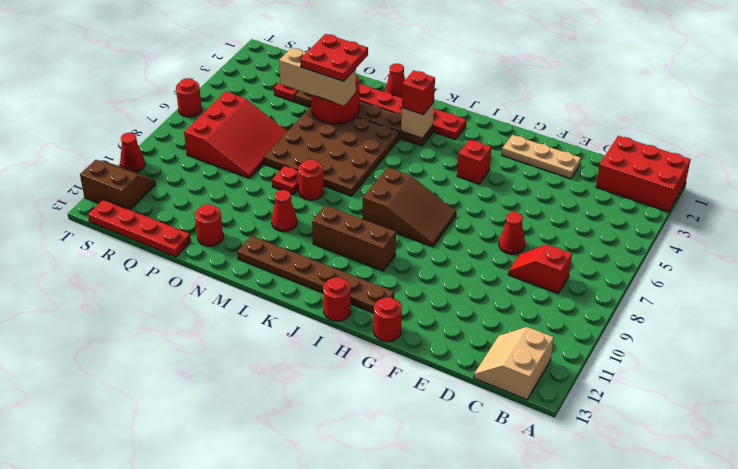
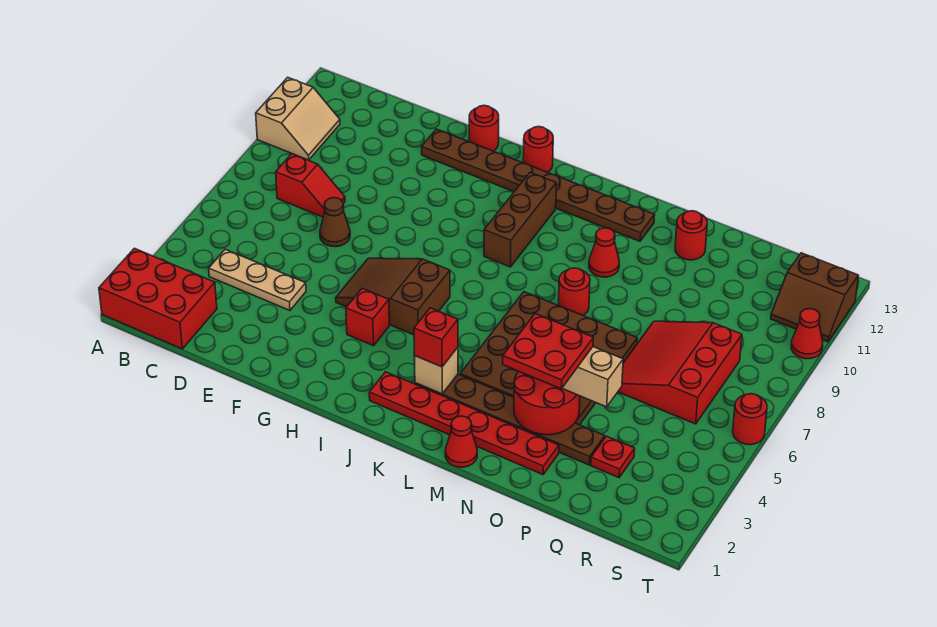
tan 2x2 slope [474,327,554,400] -> tan 2x2 slope moved to [256,77,340,160]
tan 1x3 plate [502,135,581,179] -> tan 1x3 plate moved to [209,249,306,311]
red 1x1 cone [499,212,525,254] -> brown 1x1 cone [320,198,350,247]
brown 2x3 slope [363,167,456,247] -> brown 2x3 slope moved to [336,258,450,335]
brown 1x6 plate [237,236,394,313] -> brown 1x8 plate [422,129,655,241]
brown 1x3 brick [312,205,396,271] -> brown 1x3 brick turned to [484,172,556,267]
red 1x1 plate [272,166,299,195] -> none
red 1x4 plate [88,200,191,257] -> none

